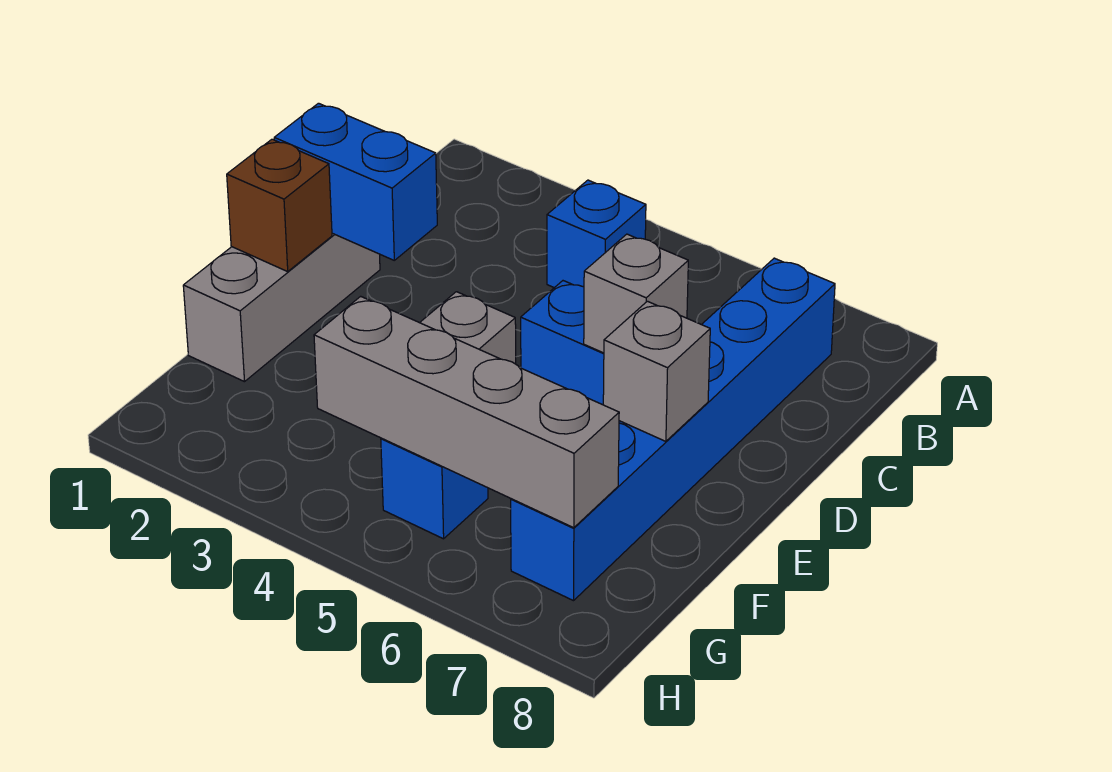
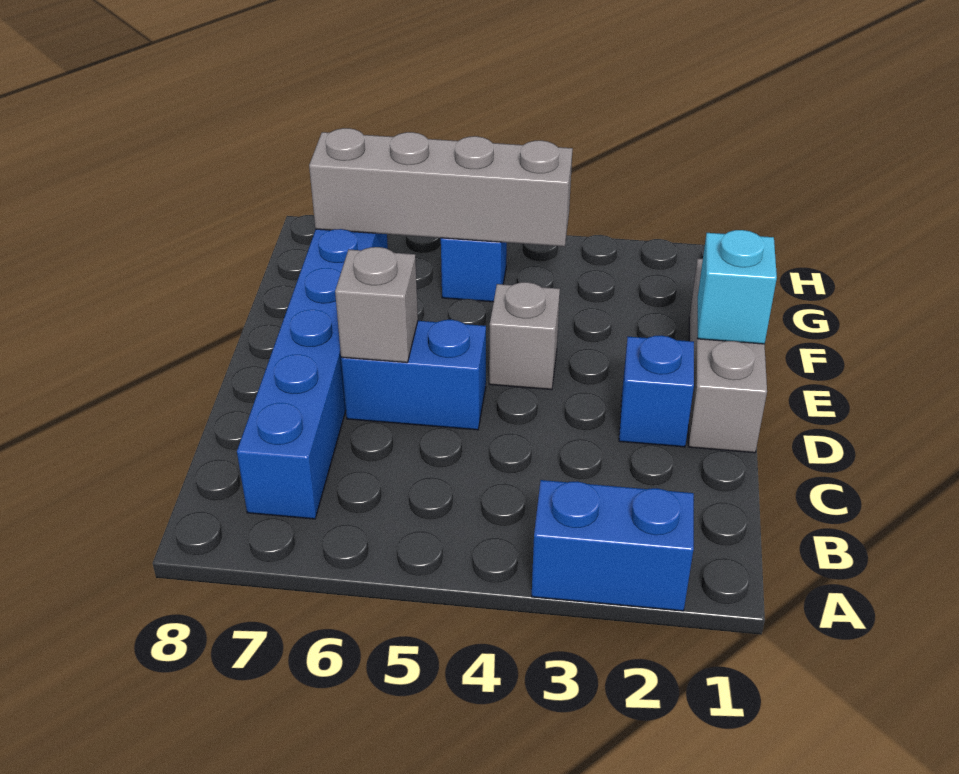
blue 1x1 brick [547,180,646,288] -> blue 1x1 brick moved to [619,335,694,447]
blue 1x2 brick [274,103,437,260] -> blue 1x2 brick moved to [532,480,694,611]
brown 1x1 brick [227,139,332,272] -> cyan 1x1 brick [698,230,777,344]
grey 1x1 brick [603,301,710,441] -> none

